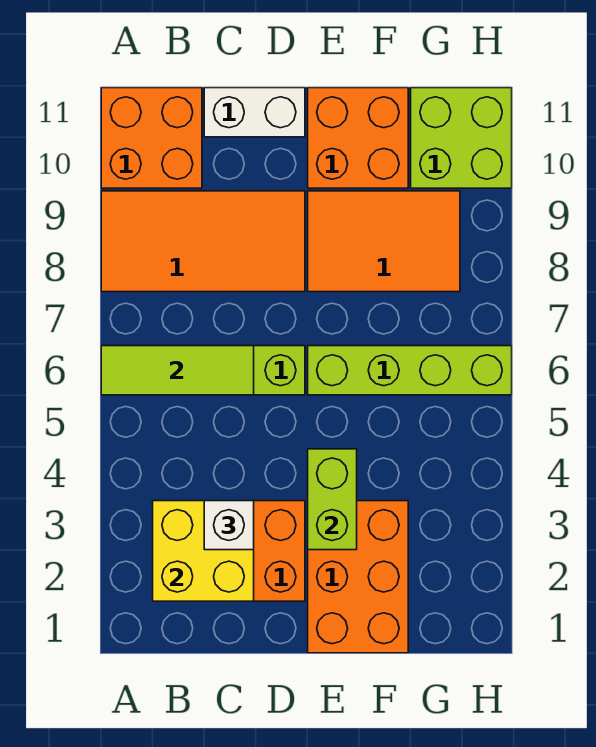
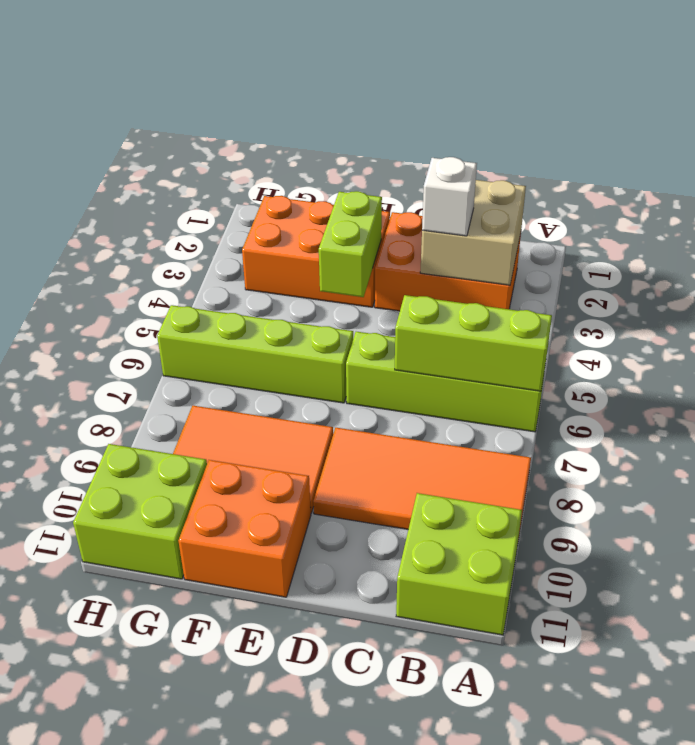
lime 1x3 tile [101,346,254,395] -> lime 1x3 brick [395,295,552,391]
orange 2x2 brick [101,88,202,188] -> lime 2x2 brick [396,493,522,635]
yellow 2x2 brick [153,501,254,601] -> tan 2x2 brick [420,180,526,285]
white 1x2 brick [204,88,305,137] -> none
orange 2x3 brick [308,501,408,653] -> orange 2x3 brick turned to [242,196,390,307]

